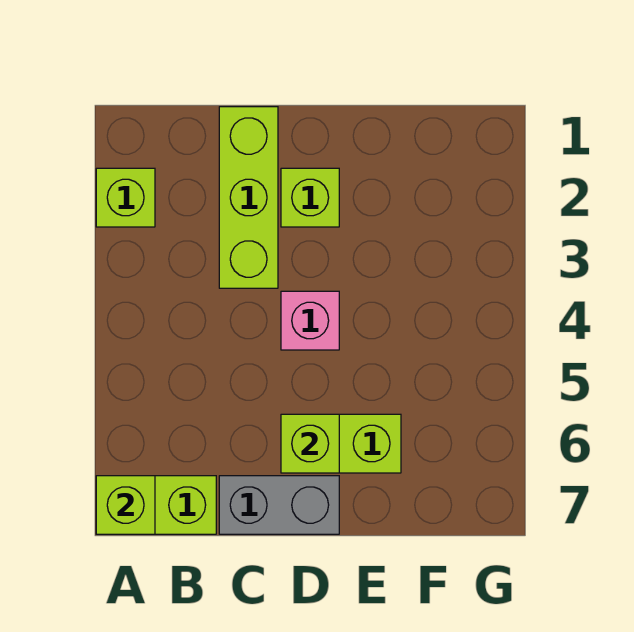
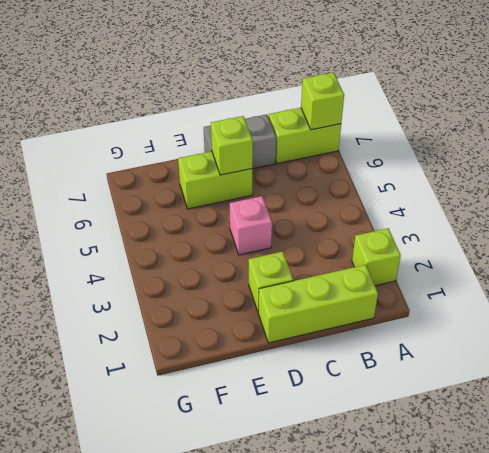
lime 1x3 brick [219,107,278,288] -> lime 1x3 brick turned to [258,265,378,343]

